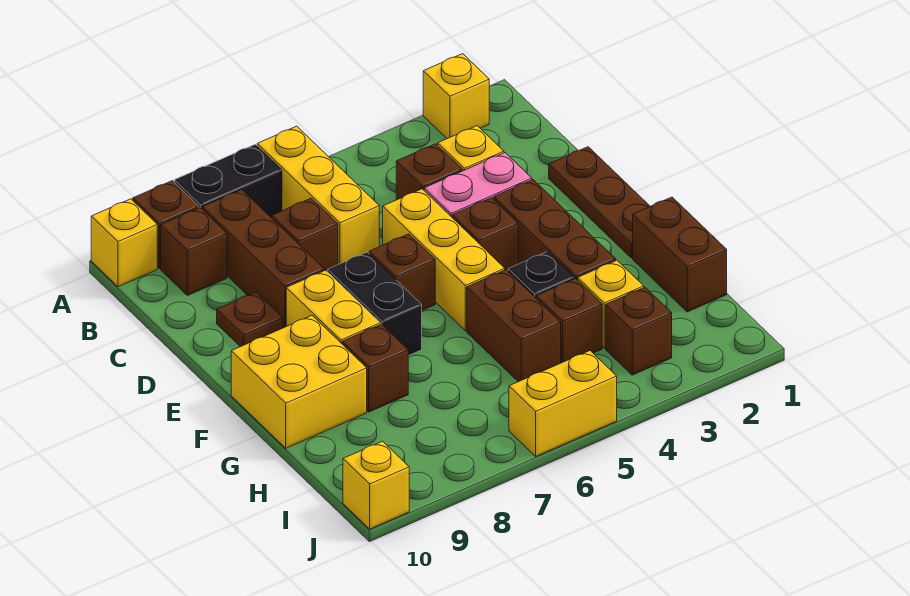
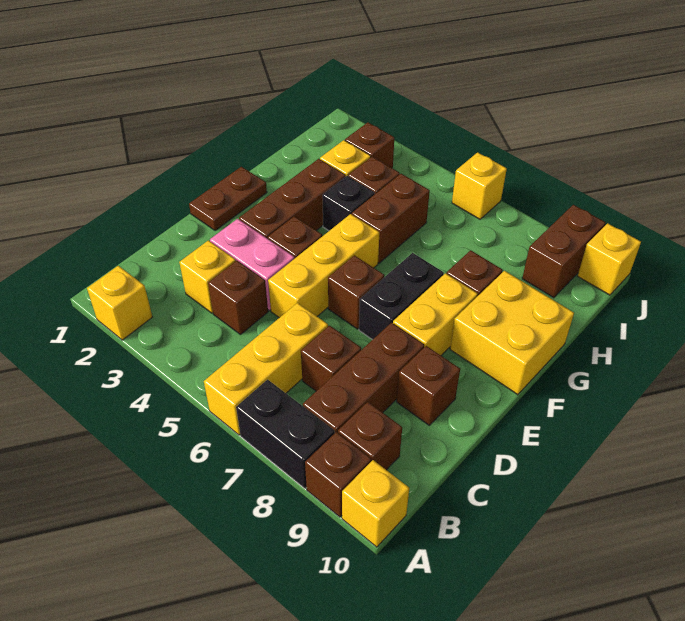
brown 1x3 plate [549,147,650,258] -> brown 1x2 plate [189,167,267,231]
brown 1x1 plate [217,292,283,347] -> brown 1x1 brick [397,346,460,425]
brown 1x2 brick [633,197,727,312] -> brown 1x2 brick moved to [522,205,606,298]
yellow 1x2 brick [509,351,617,456] -> yellow 1x1 brick [452,152,507,219]

